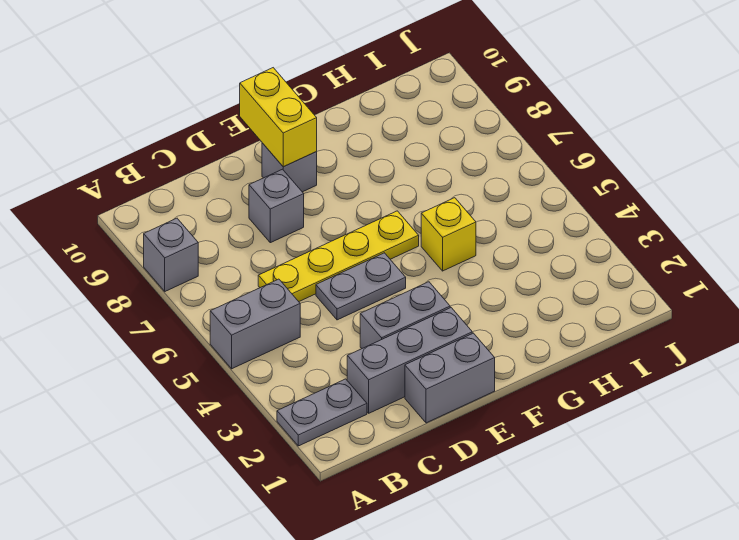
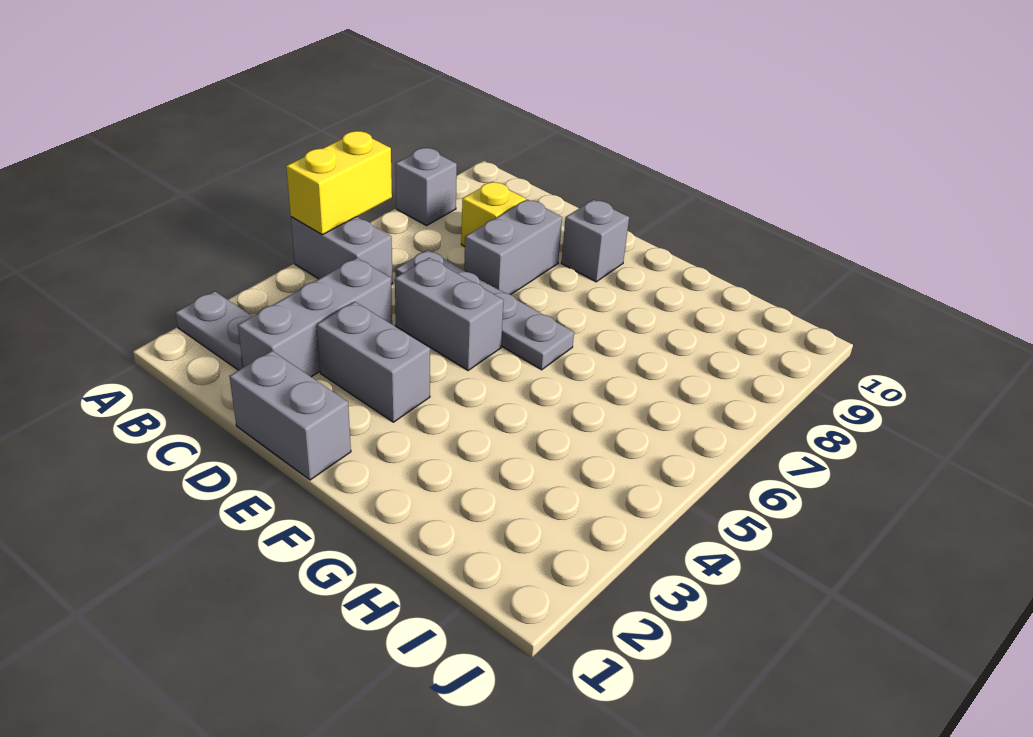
grey 1x3 brick [347,308,472,413] -> grey 1x3 brick turned to [238,258,392,377]
yellow 1x4 plate [258,211,419,302] -> grey 1x4 plate [396,250,574,370]
grey 1x2 plate [316,253,406,320] -> grey 1x2 brick [395,258,504,371]
grey 1x1 brick [249,169,304,243] -> grey 1x2 brick [464,200,562,295]
yellow 1x2 brick [240,68,317,167] -> yellow 1x2 brick moved to [286,131,392,235]
yellow 1x1 brick [421,198,476,271] -> yellow 1x1 brick moved to [461,182,526,247]

